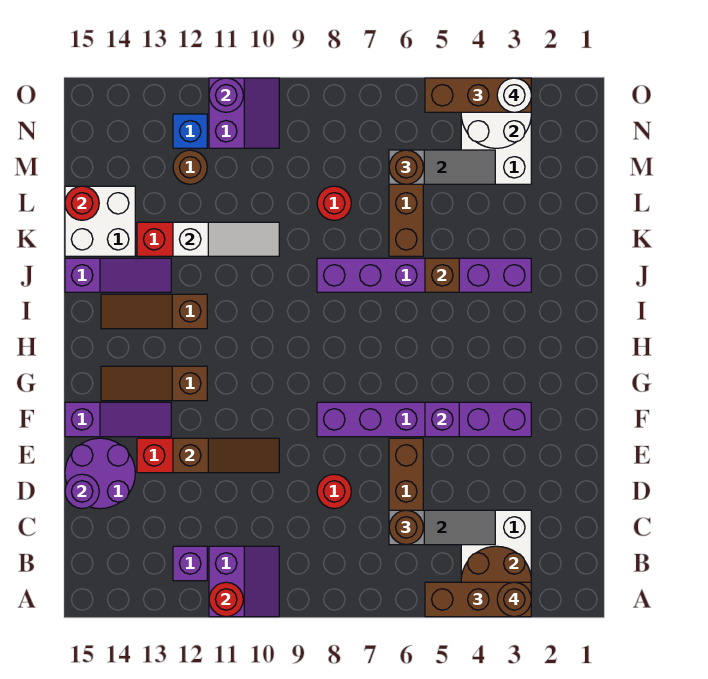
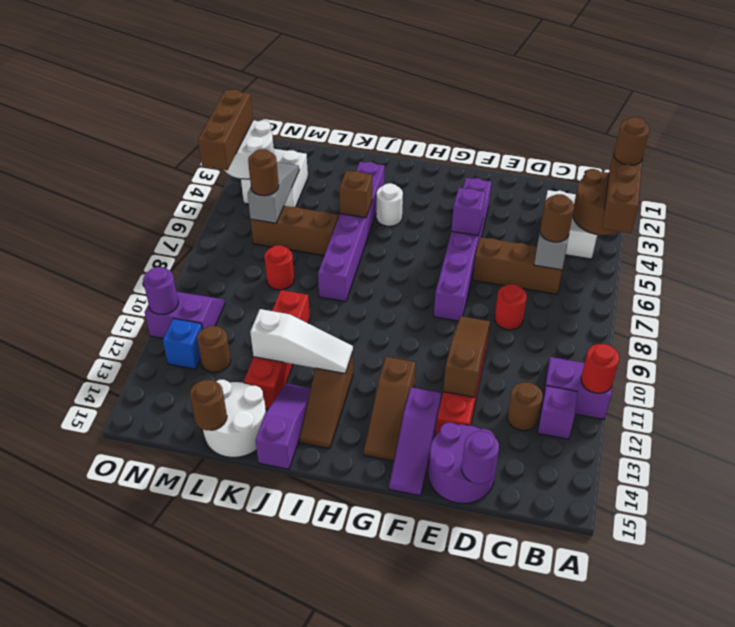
none -> brown 1x1 round brick [507,382,543,431]
purple 1x3 slope [65,402,171,437] -> purple 1x3 slope turned to [389,387,441,496]
white 1x3 slope [173,222,279,256] -> white 1x3 slope turned to [250,309,353,374]
white 2x2 brick [65,186,135,256] -> white 2x2 round brick [203,380,266,457]
red 1x1 round brick [65,186,99,220] -> brown 1x1 round brick [190,380,227,430]
white 1x1 round brick [497,78,531,112] -> white 1x1 round brick moved to [376,183,403,226]

